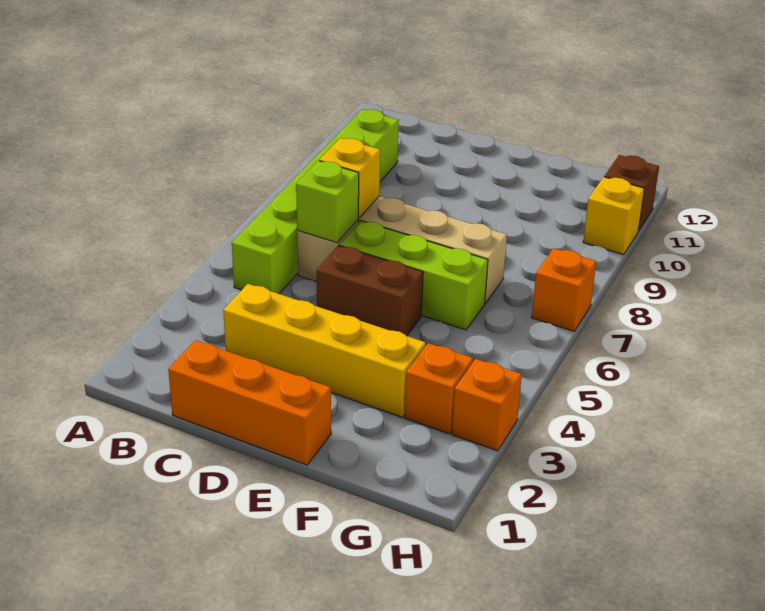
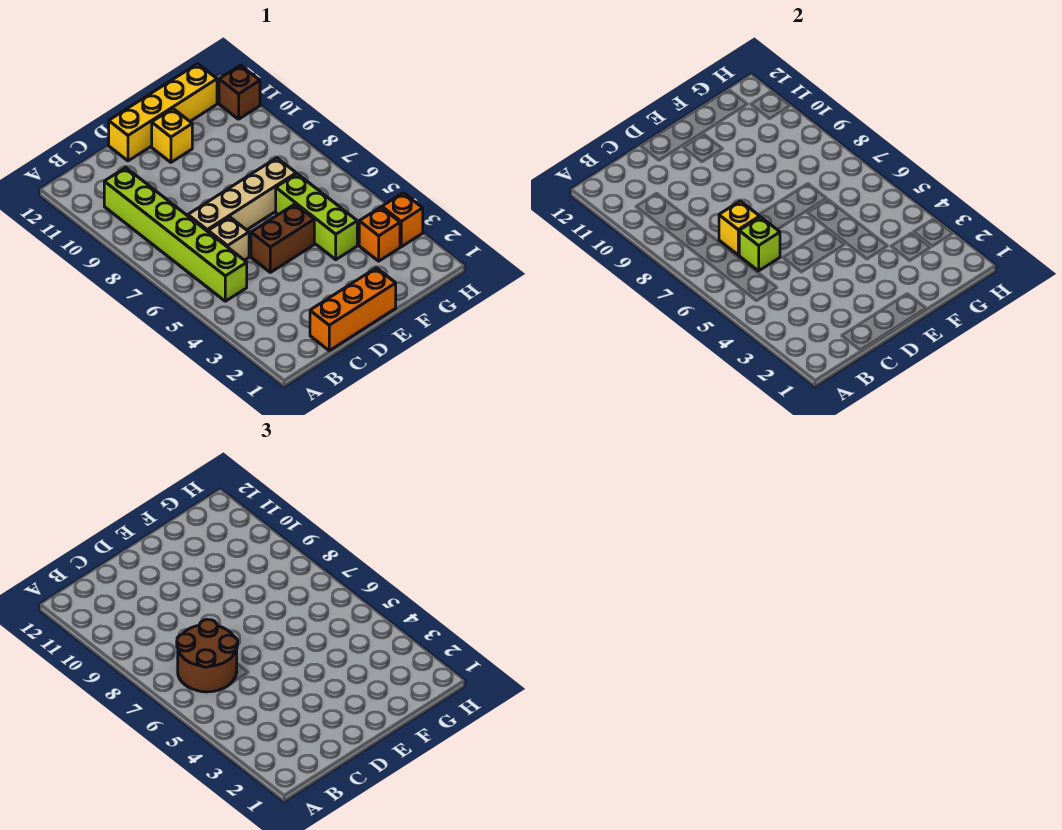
none -> brown 2x2 round brick [177,619,238,692]
yellow 1x4 brick [223,284,426,417] -> yellow 1x4 brick moved to [109,64,217,161]
lime 1x3 brick [339,221,488,330] -> lime 1x3 brick turned to [276,174,357,260]
orange 1x1 brick [532,248,596,331] -> none
yellow 1x1 brick [583,177,644,255] -> yellow 1x1 brick moved to [152,109,192,162]

